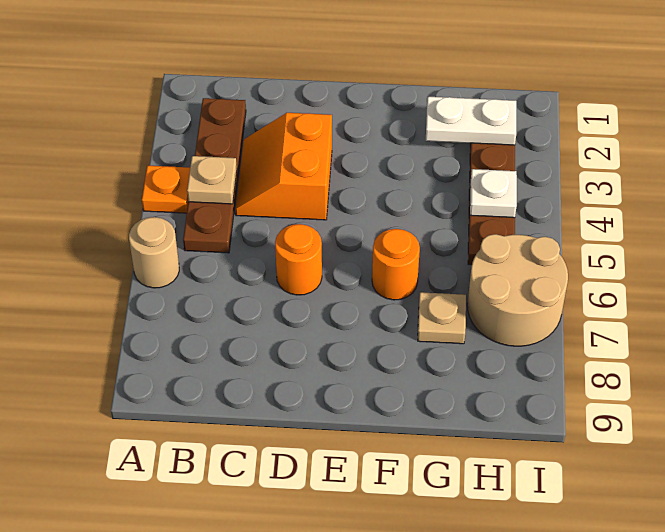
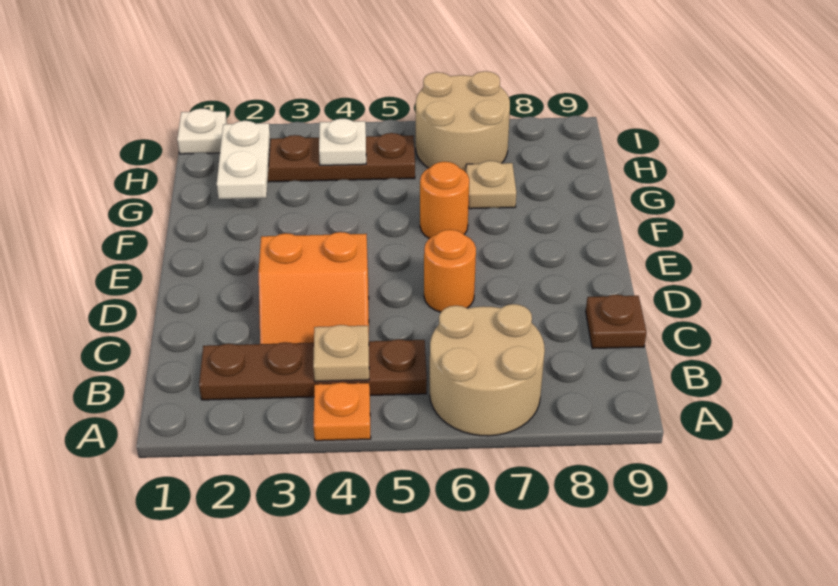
tan 1x1 round brick [129,217,179,288] -> tan 2x2 round brick [430,304,545,436]
none -> brown 1x1 plate [586,295,647,349]
none -> white 1x1 plate [177,109,227,154]

